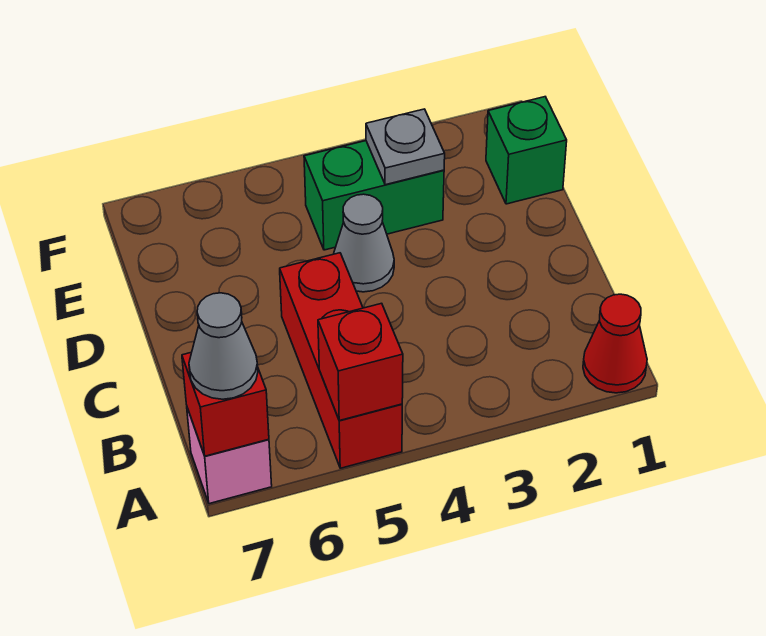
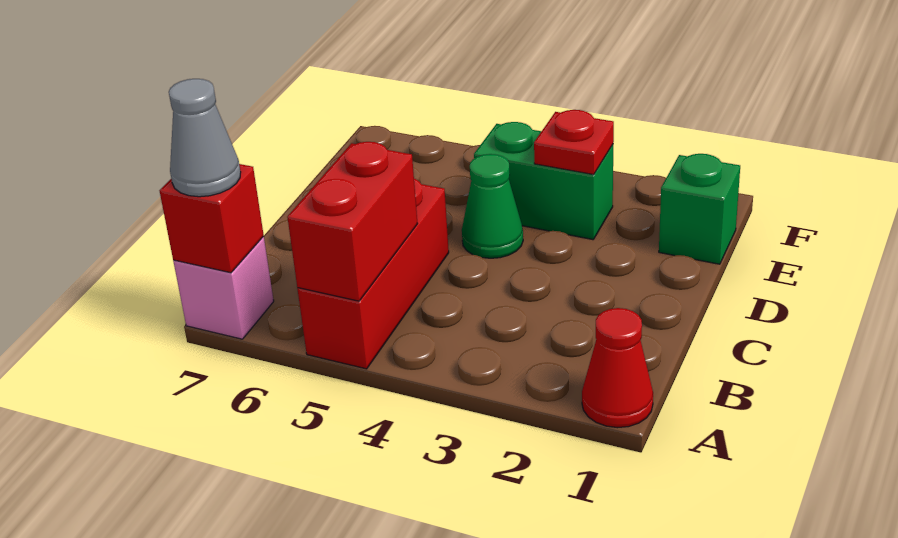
red 1x1 brick [318,303,403,421] -> red 1x2 brick [287,142,418,301]
grey 1x1 cone [334,194,394,292] -> green 1x1 cone [462,154,523,258]
grey 1x1 plate [366,109,445,185] -> red 1x1 plate [534,110,614,175]

